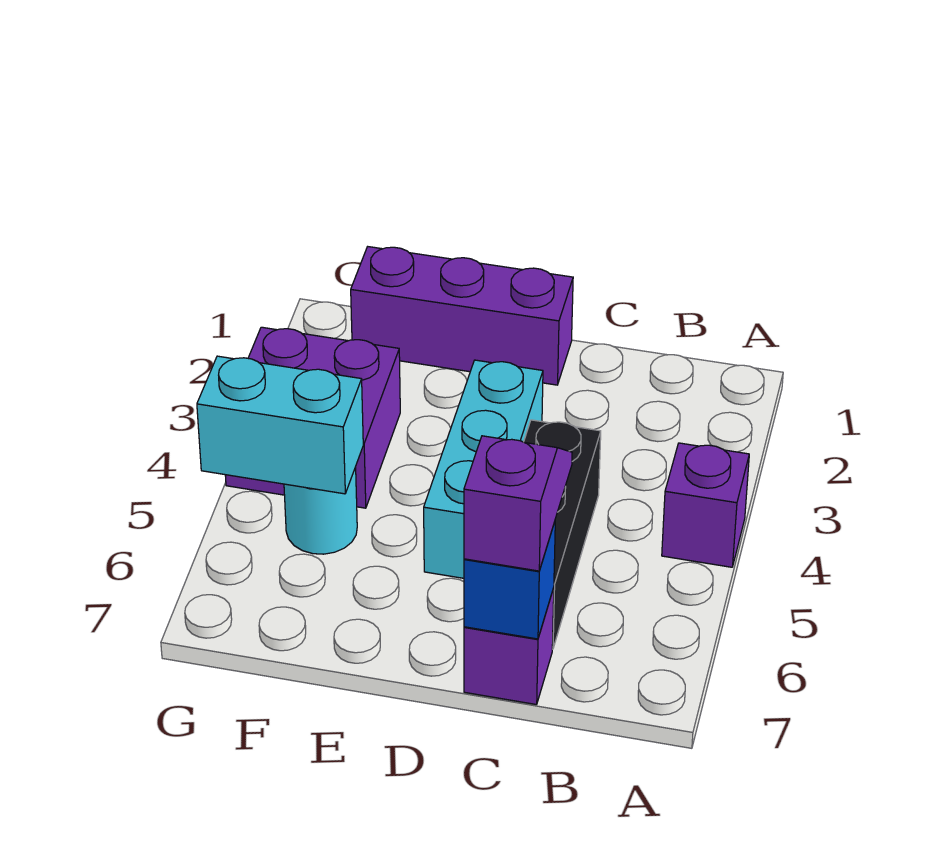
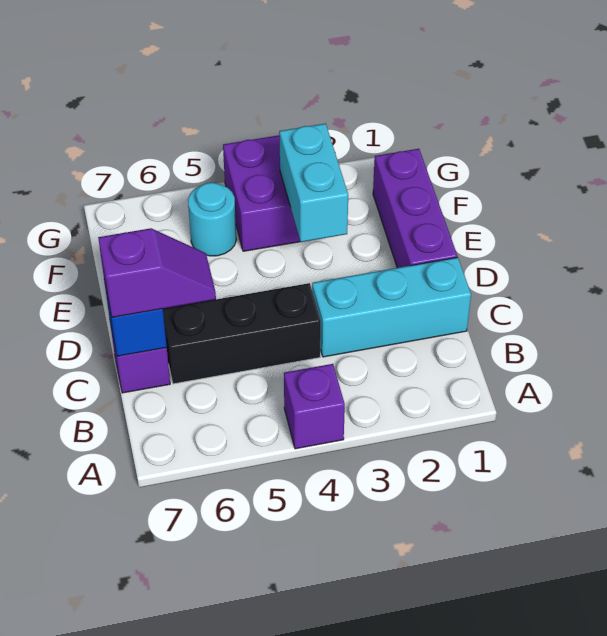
cyan 1x3 brick [424,360,543,578] -> cyan 1x3 brick moved to [312,257,471,357]
cyan 1x2 brick [197,356,363,494] -> cyan 1x2 brick moved to [279,123,348,242]

